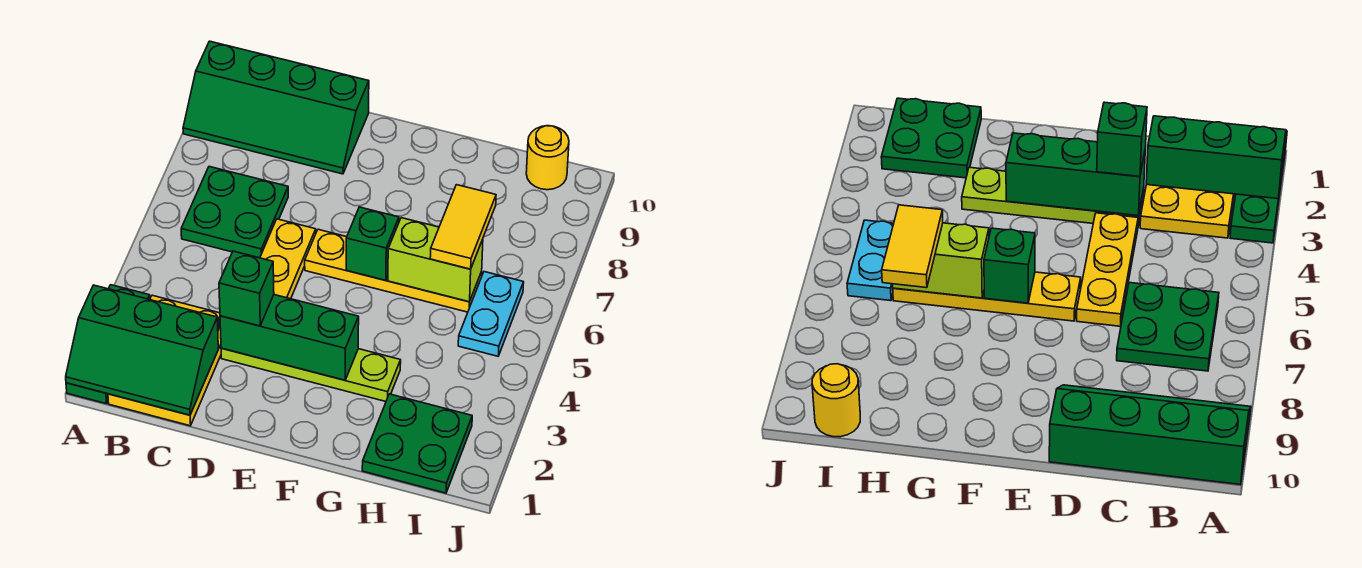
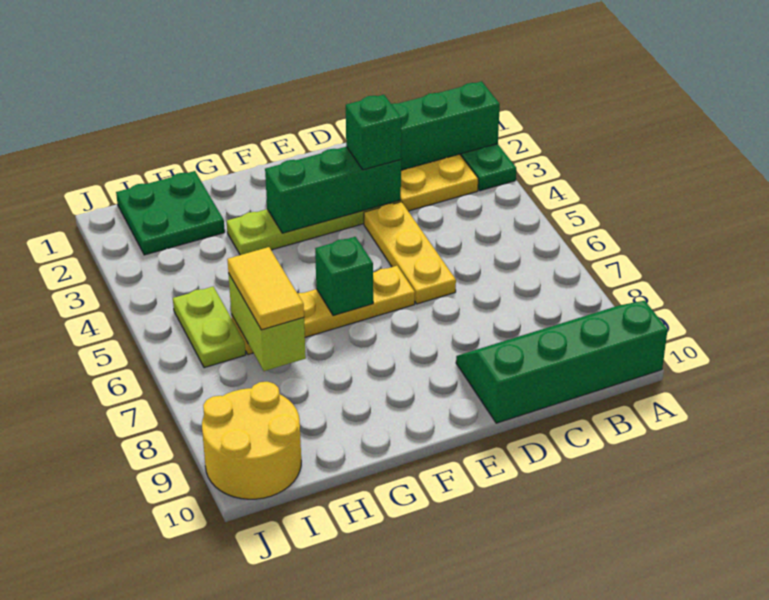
green 2x2 plate [181,167,288,258] -> none
lime 1x2 brick [388,218,483,302] -> lime 1x2 brick turned to [228,273,306,371]
cyan 1x2 plate [458,272,524,356] -> lime 1x2 plate [173,287,246,368]
yellow 1x1 round brick [526,126,569,190] -> yellow 2x2 round brick [202,382,301,499]

